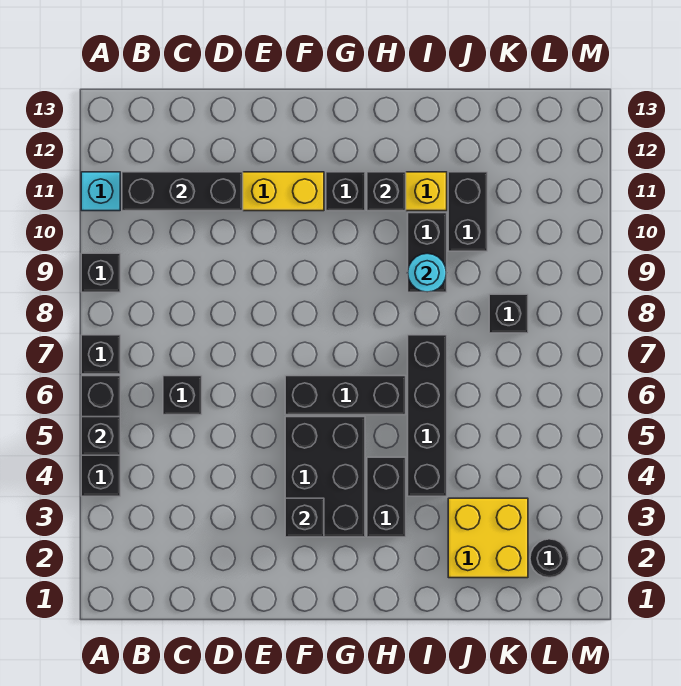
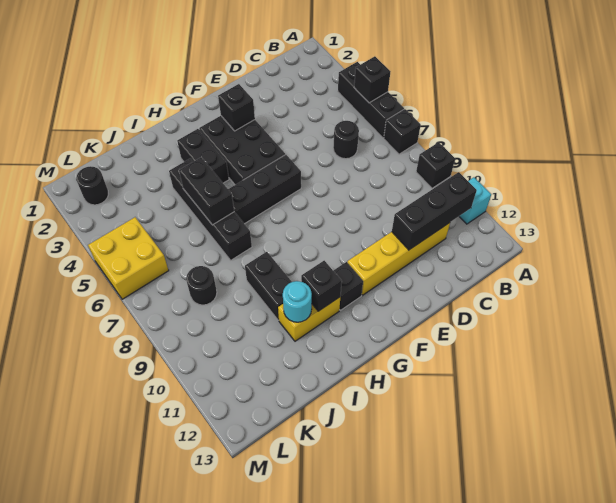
black 1x1 brick [163,376,202,415] -> black 1x1 round brick [333,121,359,159]
cyan 1x1 round brick [408,253,447,292] -> cyan 1x1 round brick moved to [283,281,312,322]
yellow 2x2 brick [448,498,528,578] -> yellow 2x2 brick moved to [88,217,169,299]
black 1x2 brick [448,172,487,251] -> black 1x2 brick moved to [179,157,234,225]
black 1x1 brick [489,294,528,333] -> black 1x1 round brick [186,266,217,305]

